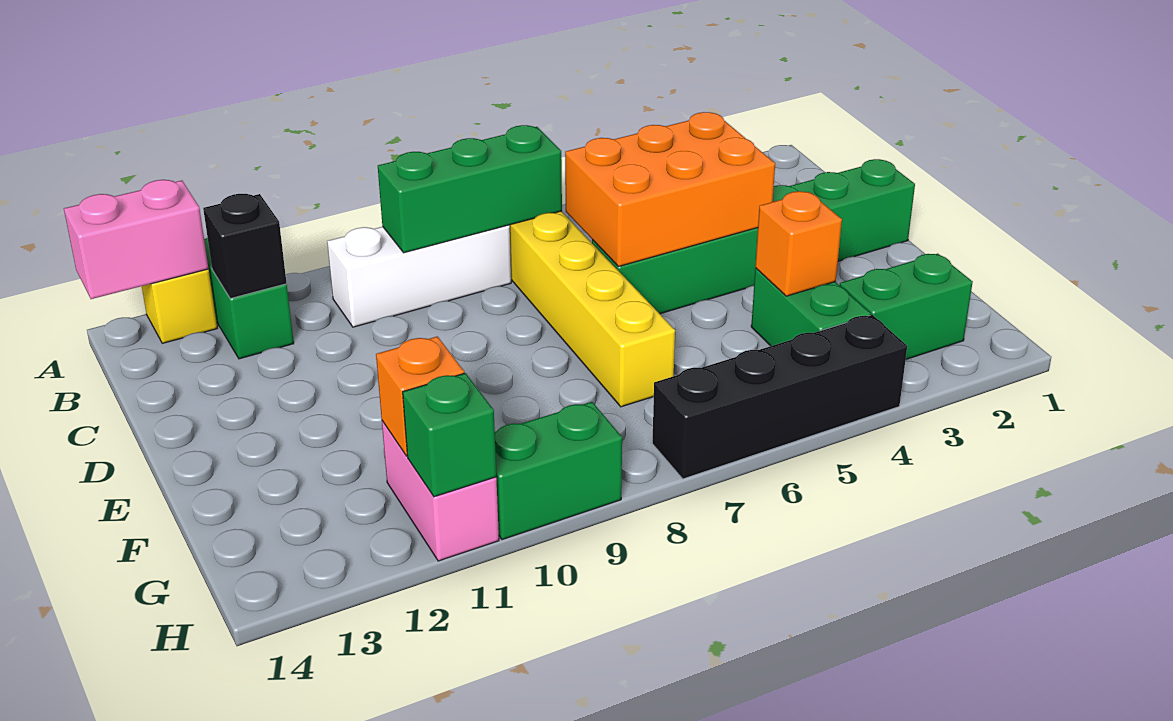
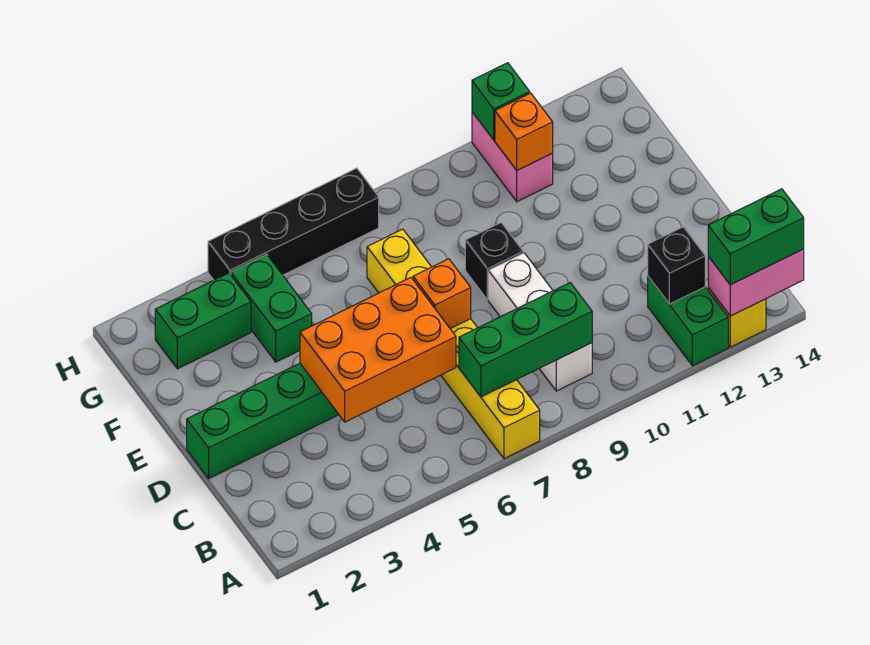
white 1x3 brick [327,225,511,327] -> white 1x3 brick turned to [488,253,592,391]
none -> black 1x1 brick [465,223,523,300]
orange 1x1 brick [755,191,842,296] -> orange 1x1 brick moved to [413,259,471,329]
green 1x2 brick [495,402,622,540] -> green 1x2 brick moved to [708,189,804,285]

